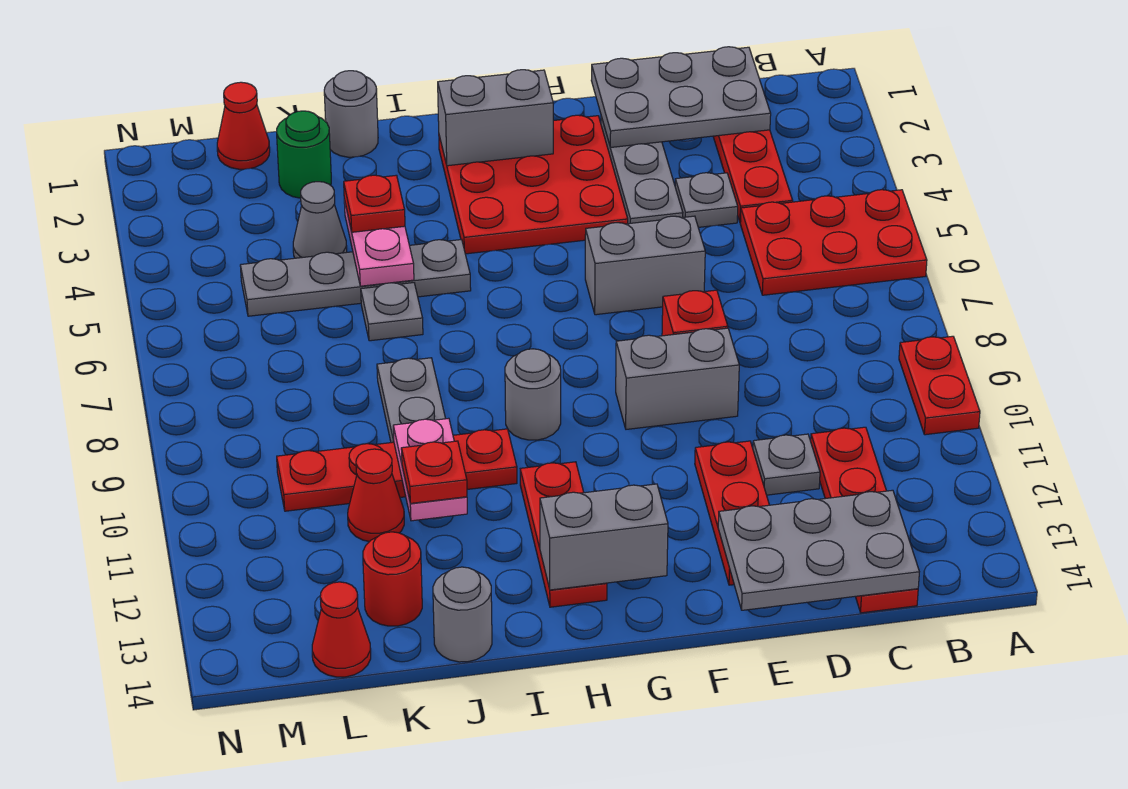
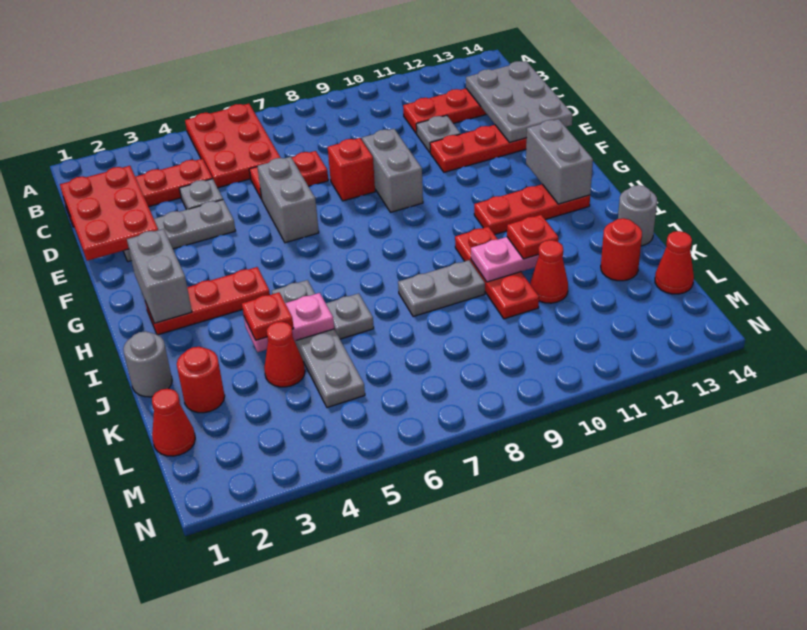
red 1x2 plate [899,336,980,435] -> red 1x2 plate moved to [249,151,328,199]
grey 2x3 plate [591,47,771,148] -> red 2x3 plate [60,166,158,261]
red 3x3 plate [439,115,628,254] -> red 1x3 plate [145,267,270,335]
grey 1x1 round brick [505,349,561,440] -> none
red 1x4 plate [277,429,517,511] -> red 1x3 plate [455,227,539,319]
green 1x1 round brick [277,111,331,198] -> red 1x1 round brick [177,347,225,413]
grey 1x1 cone [293,182,347,258] -> red 1x1 cone [264,322,305,387]

